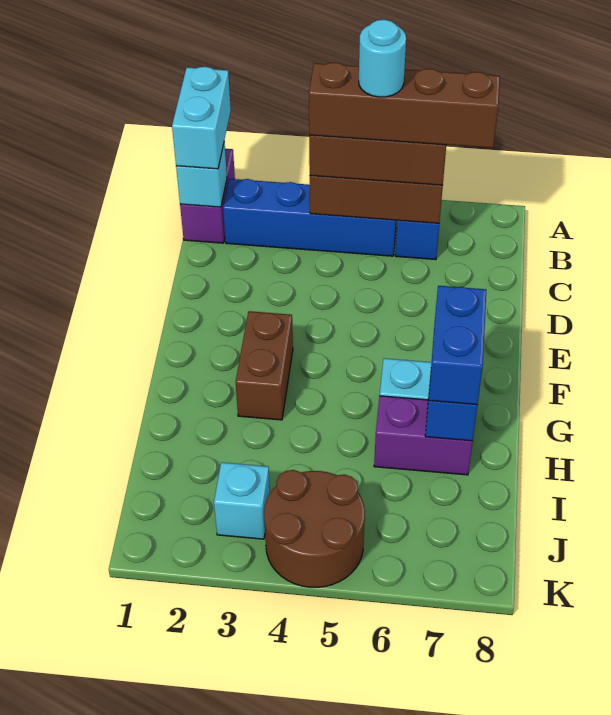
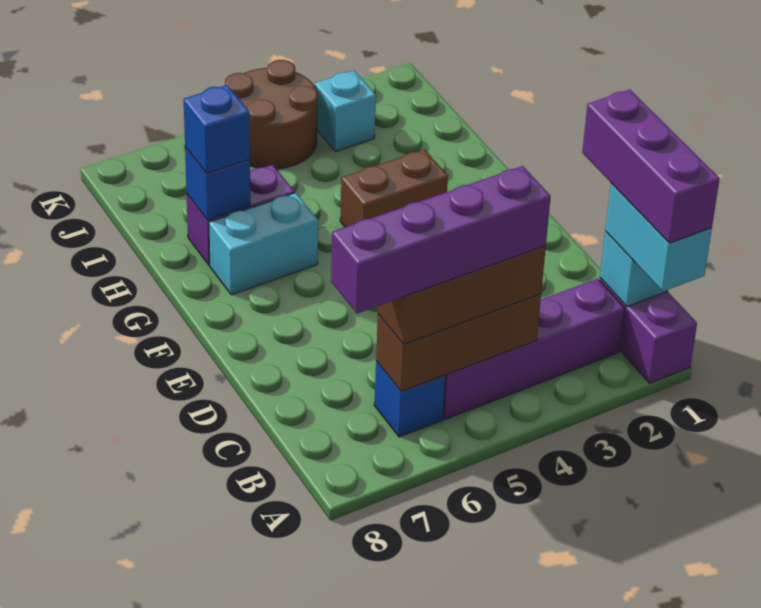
none -> purple 1x3 brick [582,89,720,243]
blue 1x4 brick [223,179,397,256] -> purple 1x4 brick [443,279,625,419]
brown 1x4 brick [309,62,500,148] -> purple 1x4 brick [331,166,551,313]
cyan 1x1 round brick [359,20,406,97] -> none
brown 1x2 brick [236,311,293,420] -> brown 1x2 brick turned to [340,149,448,227]
blue 1x2 brick [429,286,486,405] -> blue 1x1 brick [184,85,250,173]

